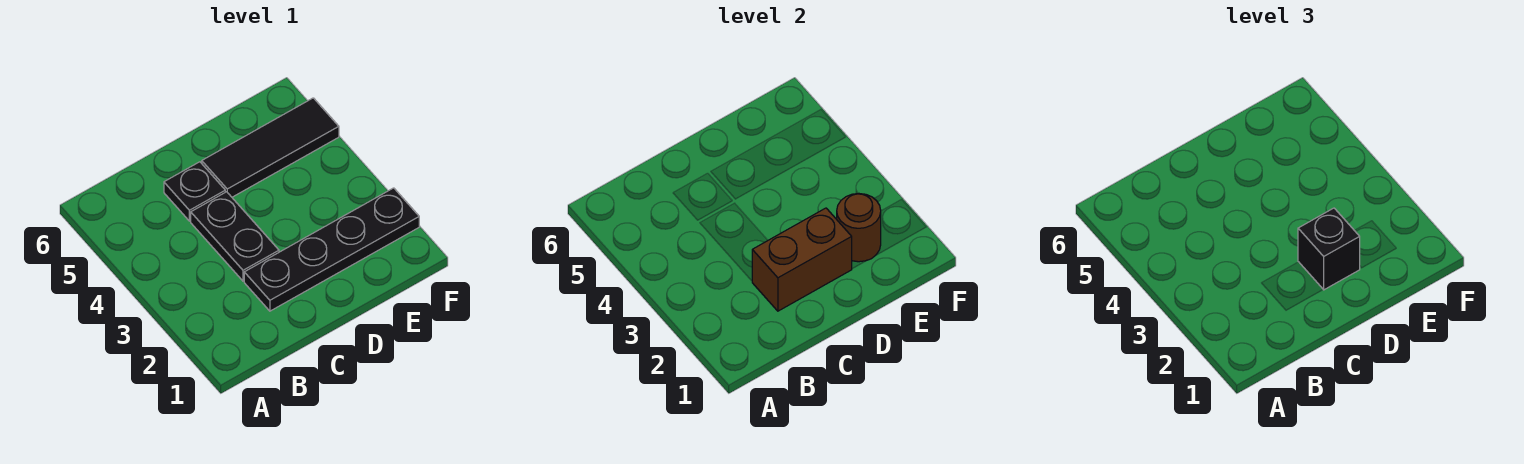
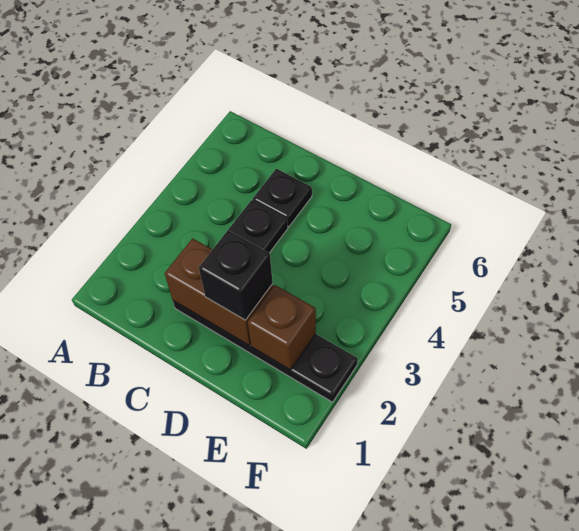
black 1x3 tile [202,98,339,197] -> none
brown 1x1 round brick [837,194,881,262] -> brown 1x1 brick [248,285,316,370]

